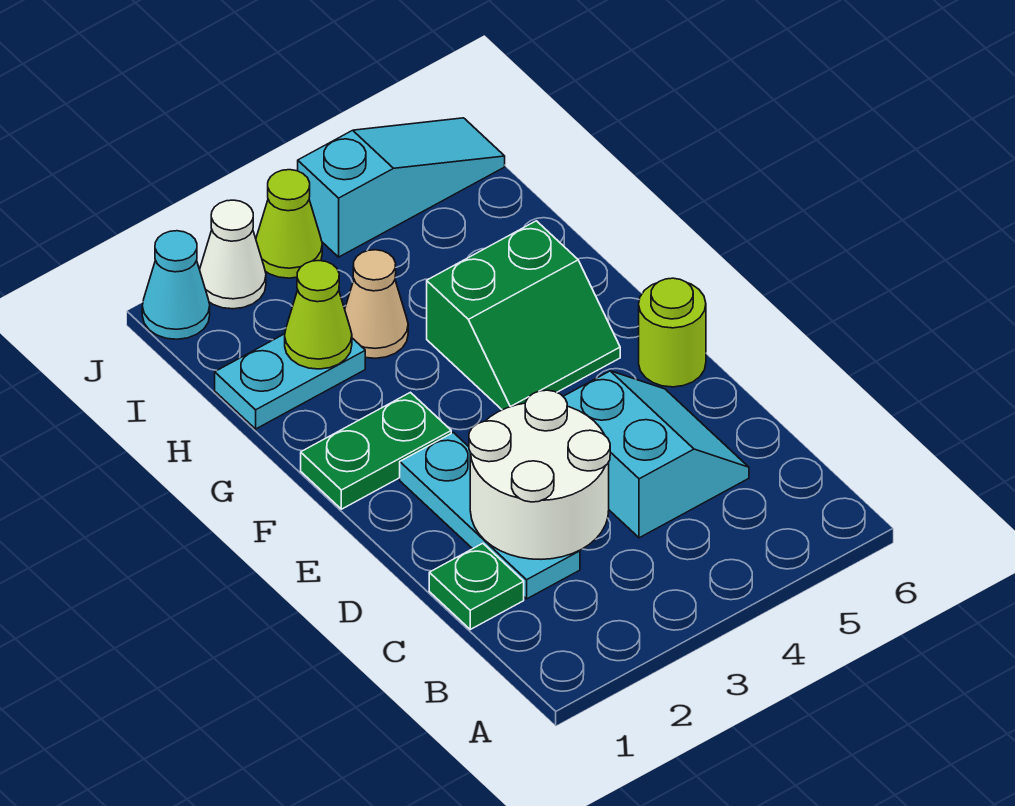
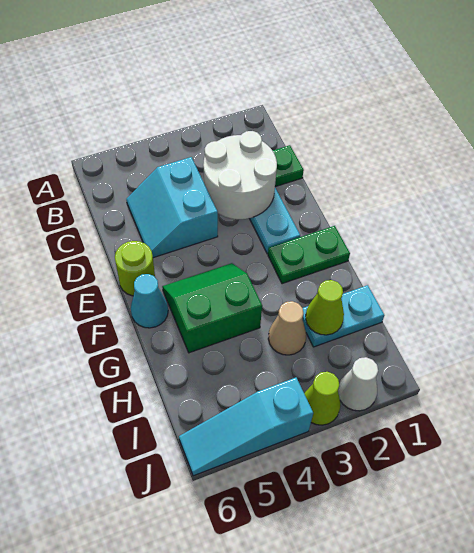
cyan 1x1 cone [142,231,210,339] -> cyan 1x1 cone moved to [131,274,168,328]

